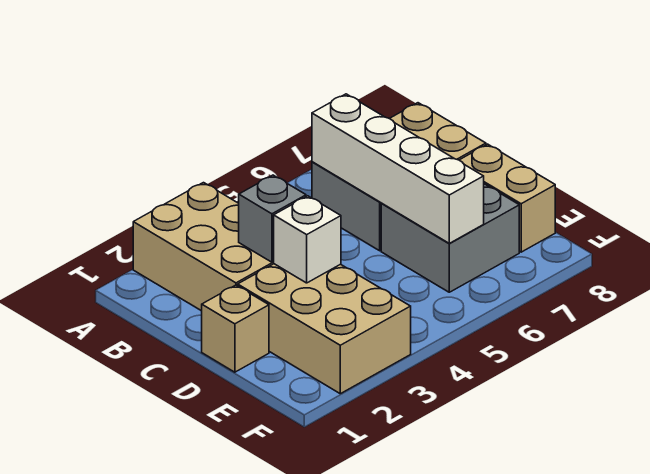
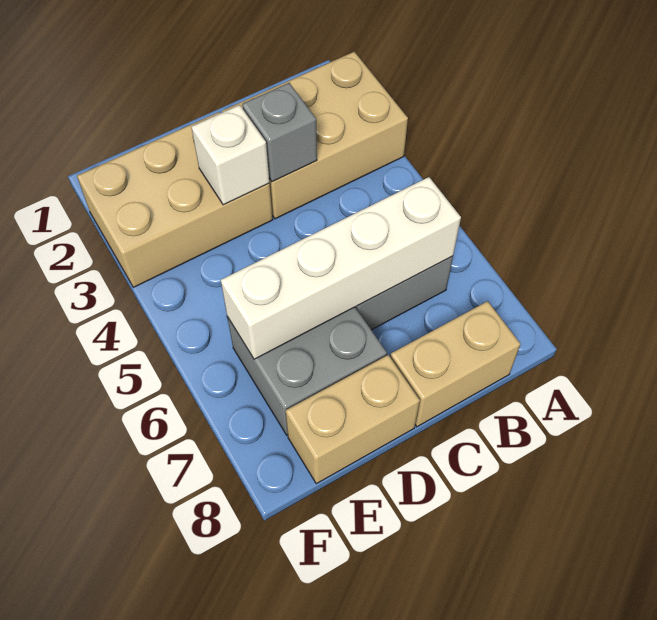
tan 1x1 brick [202,285,269,372] -> none

